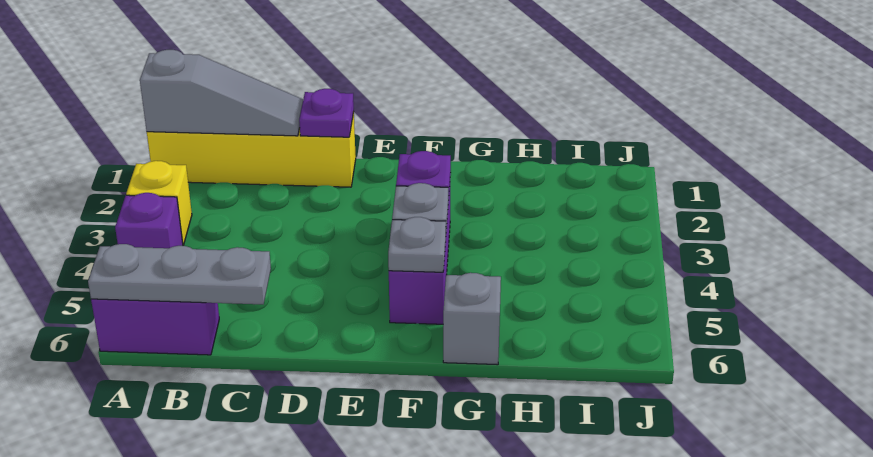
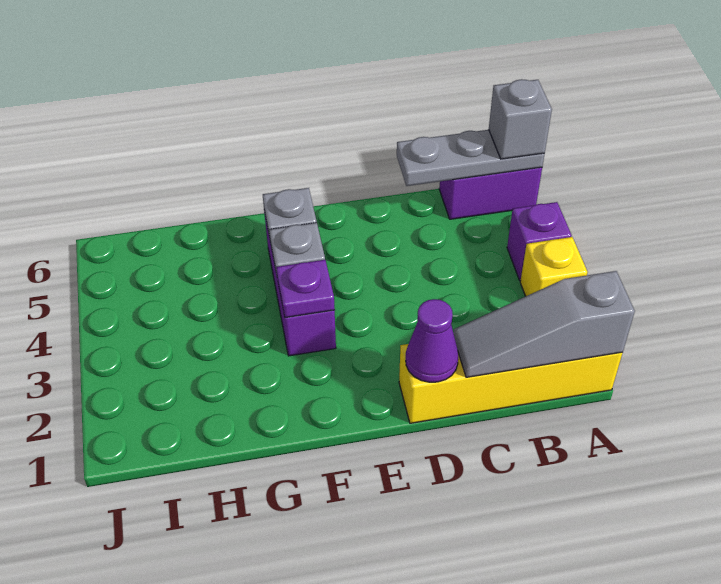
purple 1x1 plate [299,89,354,137] -> purple 1x1 cone [406,299,458,382]
grey 1x1 brick [443,273,501,365] -> grey 1x1 brick moved to [489,79,552,159]

